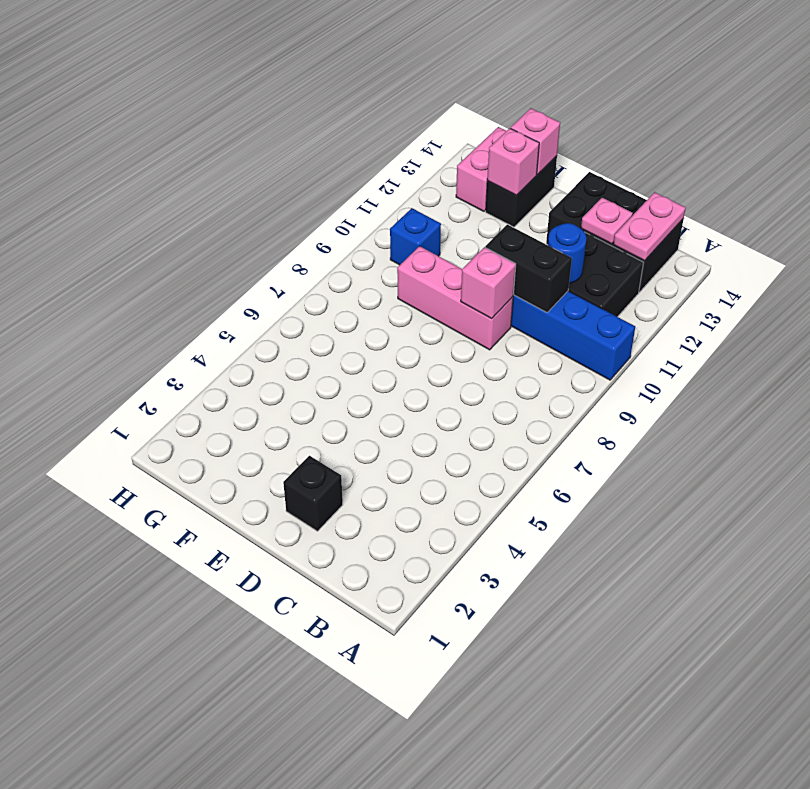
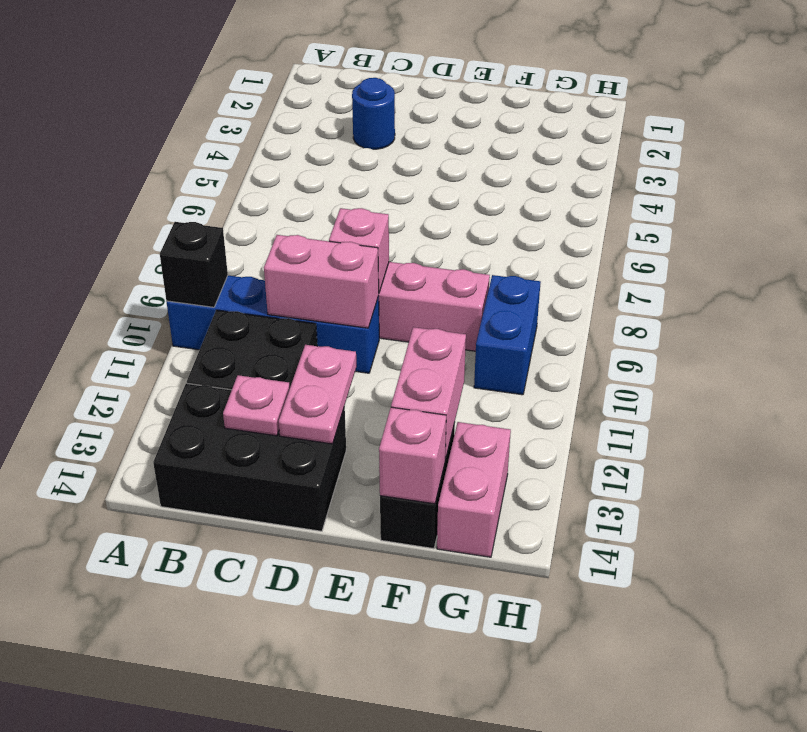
pink 1x2 plate [613,192,686,261] -> pink 1x2 plate moved to [279,345,357,444]
black 1x2 brick [485,224,572,313] -> pink 1x2 brick [264,235,379,328]
blue 1x1 round brick [548,223,586,283] -> blue 1x1 round brick moved to [352,78,395,149]
black 1x1 brick [283,456,343,531] -> black 1x1 brick moved to [160,222,228,307]
pink 1x1 brick [487,128,539,195] -> pink 1x2 brick [391,327,466,460]
blue 1x1 brick [390,208,441,265] -> blue 1x2 brick [474,275,541,395]

